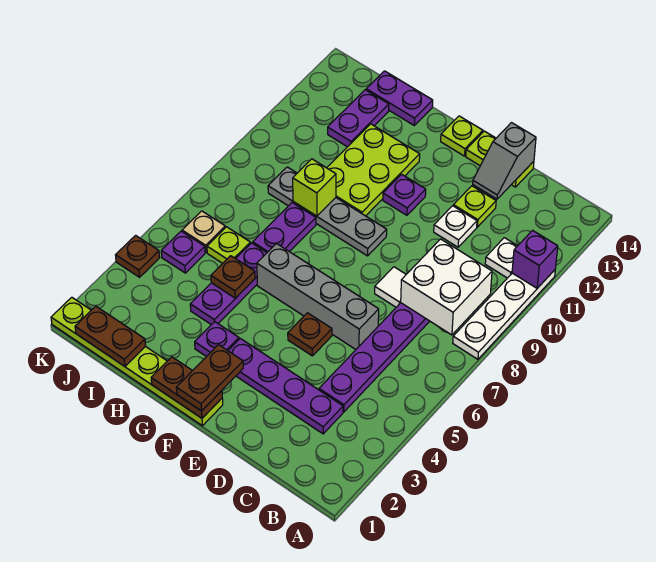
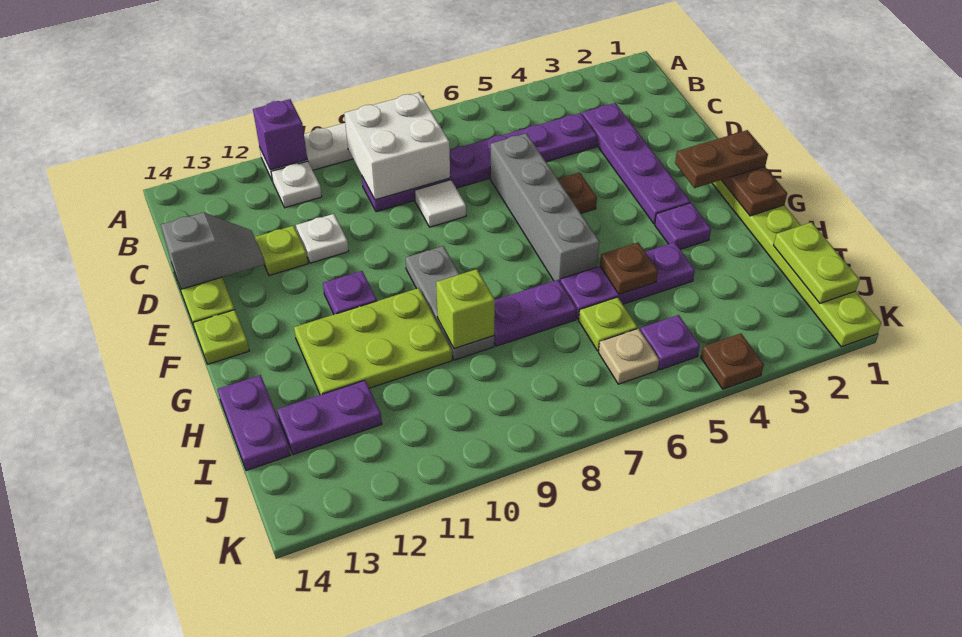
grey 1x4 plate [268,167,387,256] -> grey 1x3 plate [405,246,494,360]
brown 1x2 plate [75,306,146,366] -> lime 1x2 plate [773,222,859,303]

